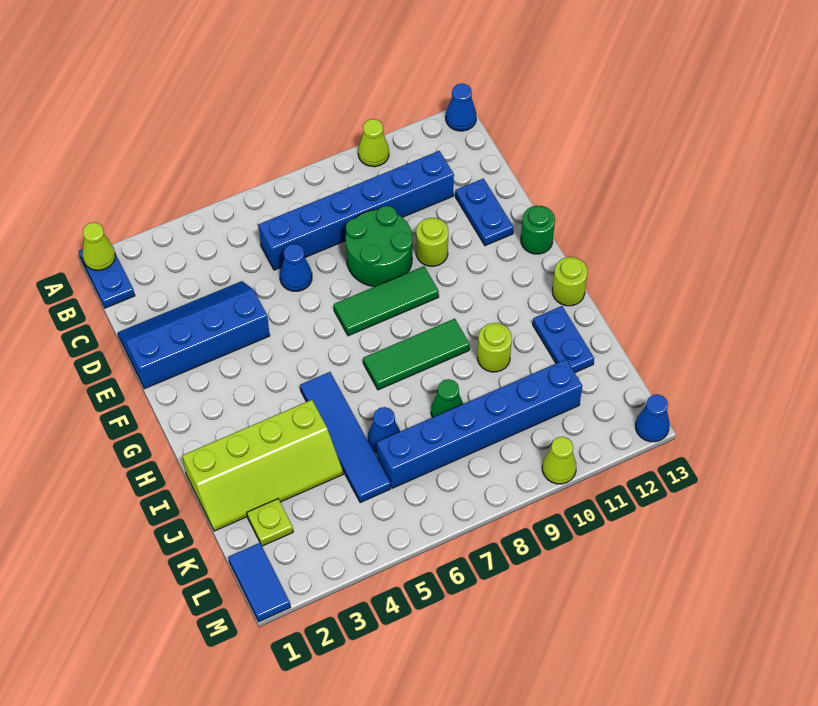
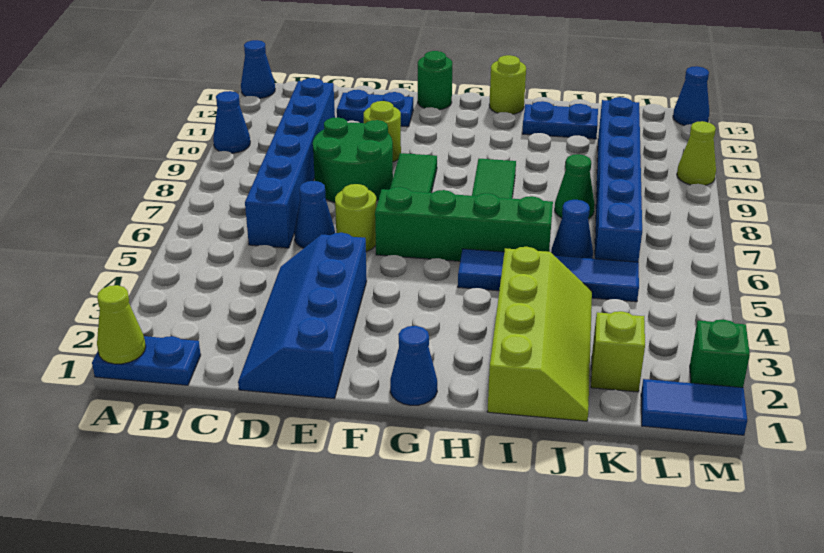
lime 1x1 cone [358,119,389,167] -> blue 1x1 cone [213,91,250,153]
none -> green 1x4 brick [375,187,553,261]
none -> blue 1x1 cone [390,326,437,405]
lime 1x1 round brick [478,323,512,372] -> lime 1x1 round brick moved to [335,184,376,252]
lime 1x1 plate [247,499,293,546] -> lime 1x1 brick [591,311,645,392]
none -> green 1x1 brick [690,319,750,388]

